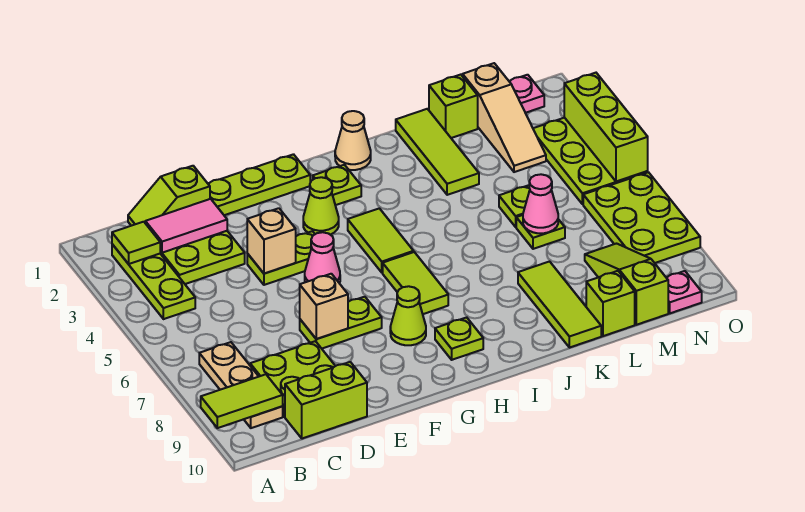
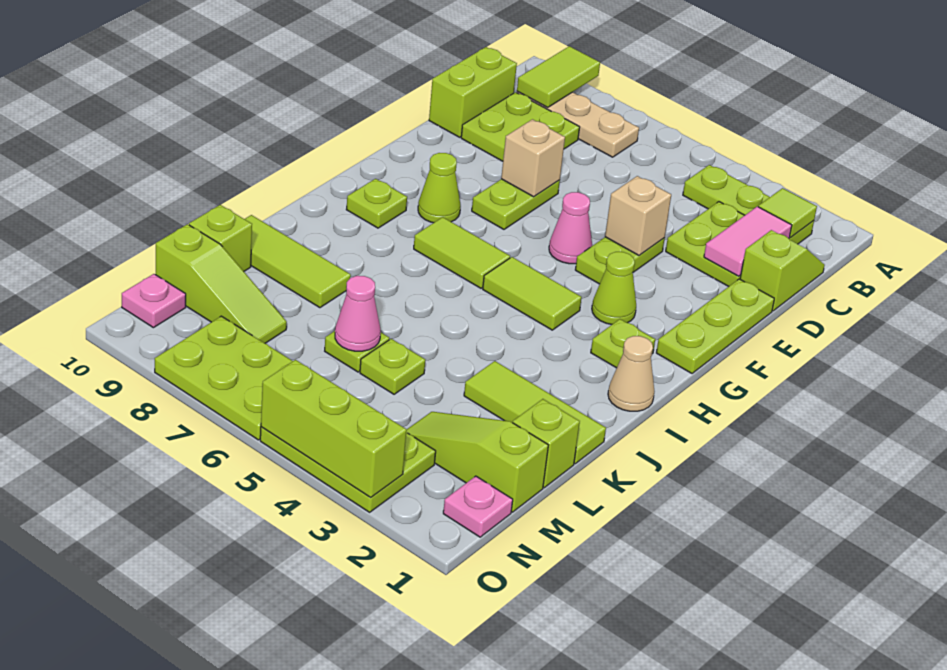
tan 1x3 slope [463,63,546,172] -> lime 1x3 slope [406,412,548,512]

